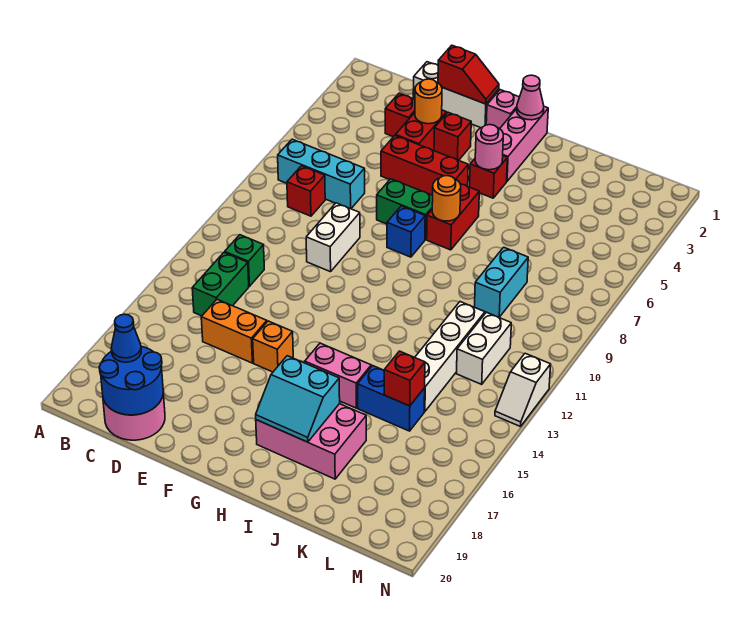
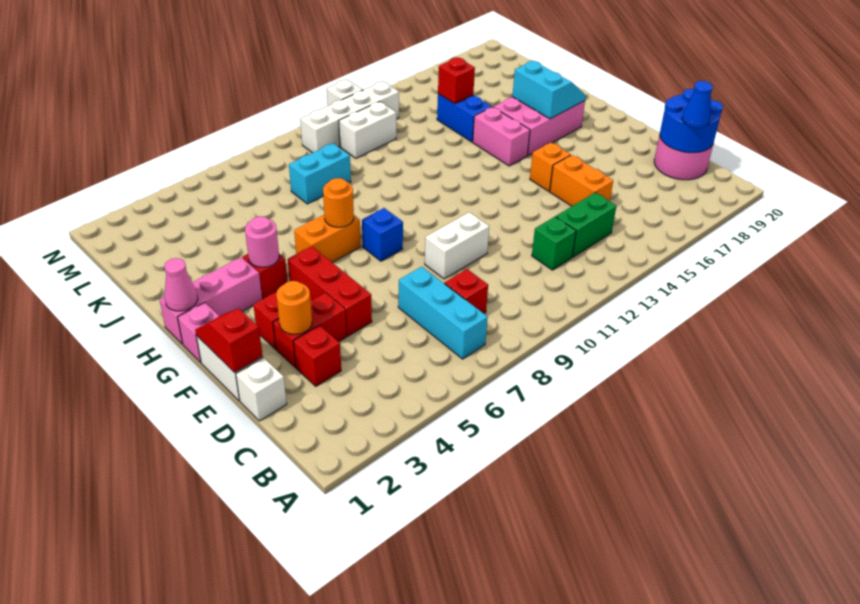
green 1x2 brick [377,179,433,240] -> none
red 1x2 brick [427,184,479,250] -> orange 1x2 brick [294,215,361,262]
pink 2x3 brick [256,404,366,479] -> pink 2x3 brick turned to [493,97,585,156]
white 1x4 brick [415,302,485,412] -> white 1x4 brick moved to [300,81,399,153]

